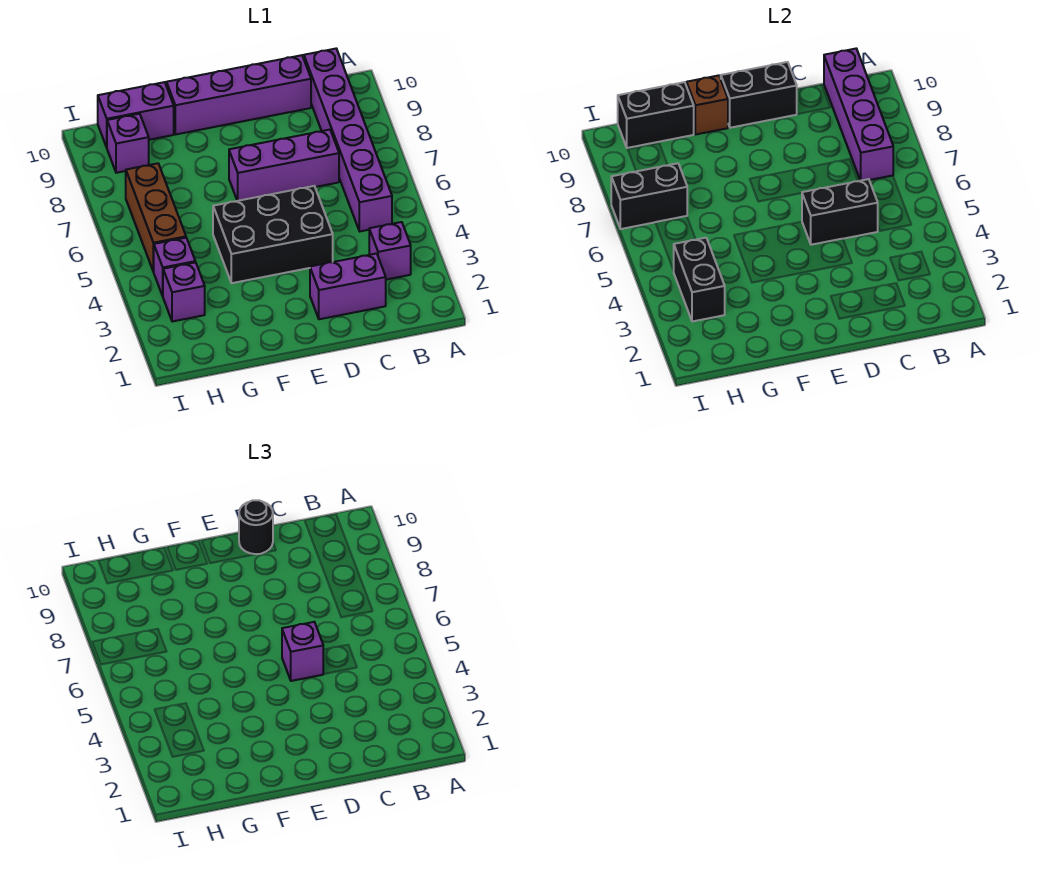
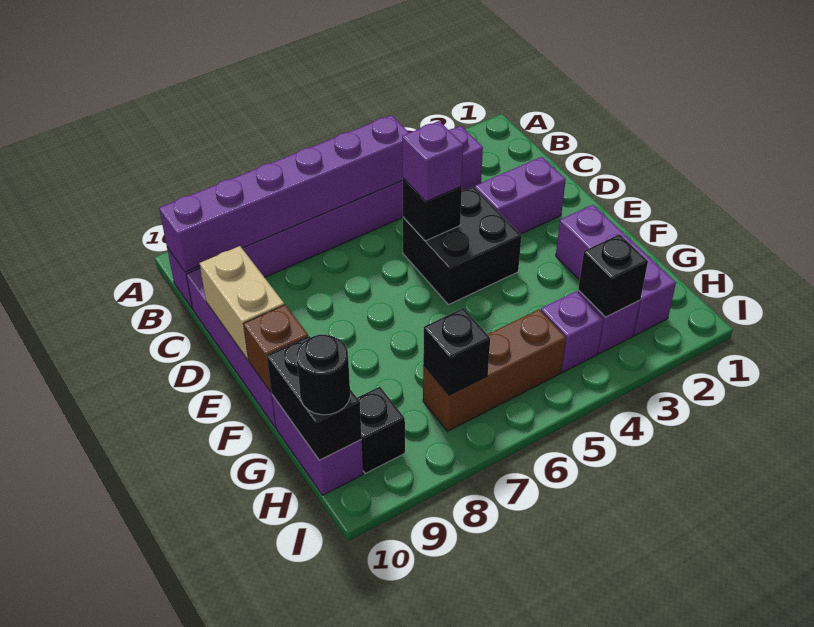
purple 1x4 brick [824,49,893,181] -> purple 1x6 brick [159,115,409,272]
purple 1x2 brick [310,253,386,319] -> purple 1x2 brick turned to [475,157,566,234]
black 1x2 brick [802,179,878,245] -> black 1x1 brick [403,178,462,241]
purple 1x3 brick [229,130,339,201] -> purple 1x3 brick moved to [556,205,676,335]
black 2x3 brick [213,186,333,283] -> black 2x2 brick [403,187,521,305]
black 1x2 brick [721,62,797,128] -> tan 1x2 brick [200,246,284,360]
black 1x1 round brick [239,500,273,554] -> black 1x1 round brick moved to [296,335,350,415]
black 1x2 brick [673,238,725,322] -> black 1x1 brick [578,234,648,317]
black 1x2 brick [611,163,687,229] -> black 1x1 brick [423,308,490,395]
purple 1x1 brick [107,114,149,173] -> black 1x1 brick [357,387,405,473]

